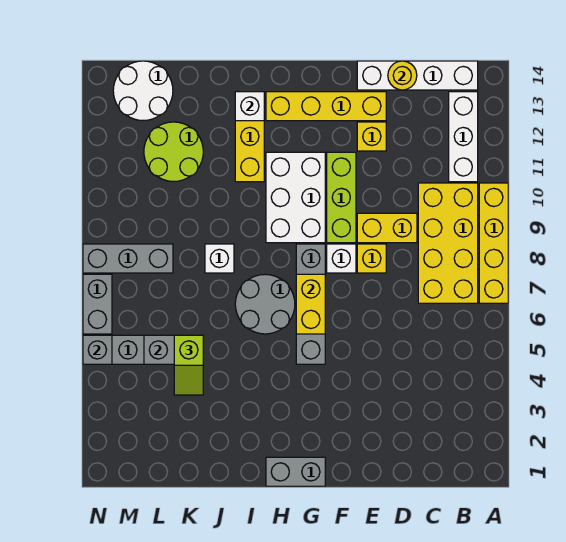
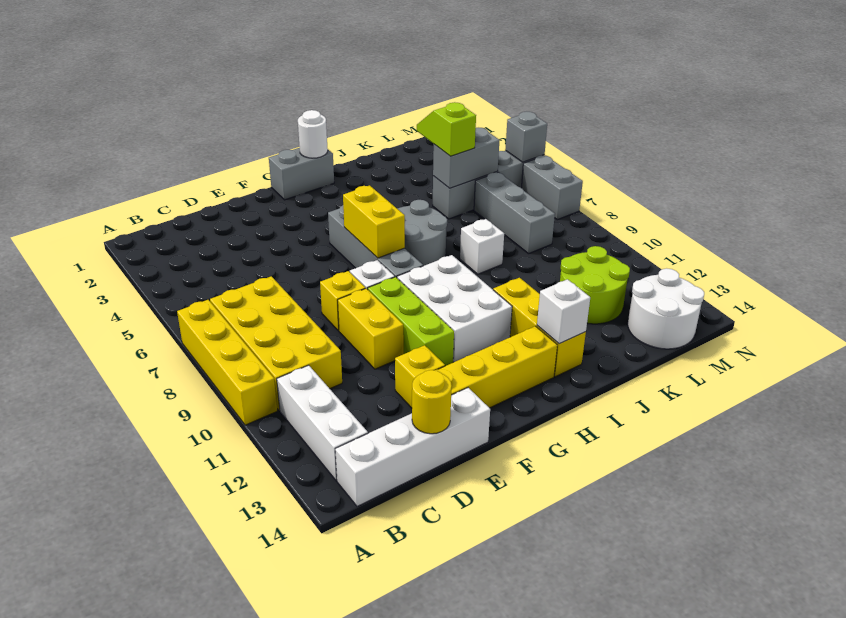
yellow 1x2 brick [357,213,417,243] -> yellow 1x2 brick turned to [338,289,404,369]
none -> white 1x1 round brick [298,110,328,158]
grey 1x3 brick [83,244,173,273] -> grey 1x3 brick turned to [474,172,555,254]

